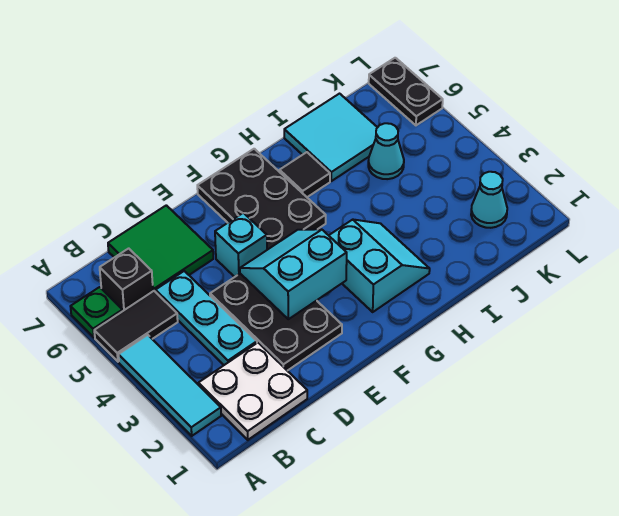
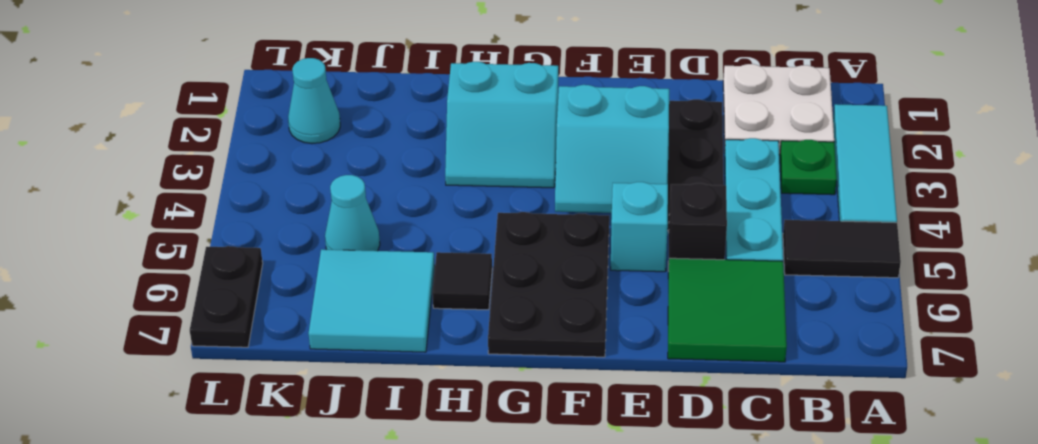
green 1x1 plate [70,287,123,337] -> green 1x1 plate moved to [780,140,837,195]
black 1x1 brick [100,248,153,311] -> black 1x1 brick moved to [668,183,727,271]
cyan 2x2 slope [329,220,430,312] -> cyan 2x2 slope turned to [445,62,558,188]

